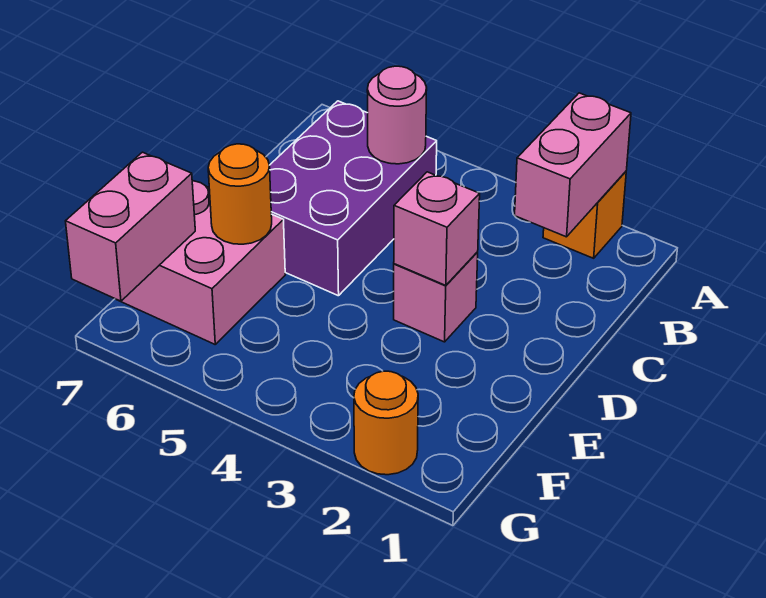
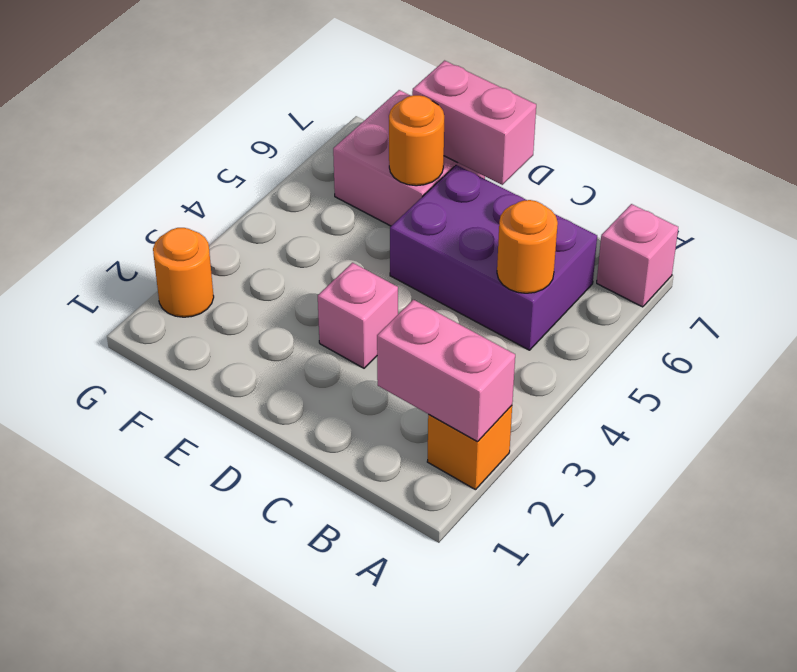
pink 1x1 round brick [367,66,427,164] -> orange 1x1 round brick [497,200,558,293]
pink 1x1 brick [394,172,480,285] -> pink 1x1 brick moved to [597,204,678,307]
pink 1x2 brick [66,152,195,301] -> pink 1x2 brick moved to [412,61,536,185]

